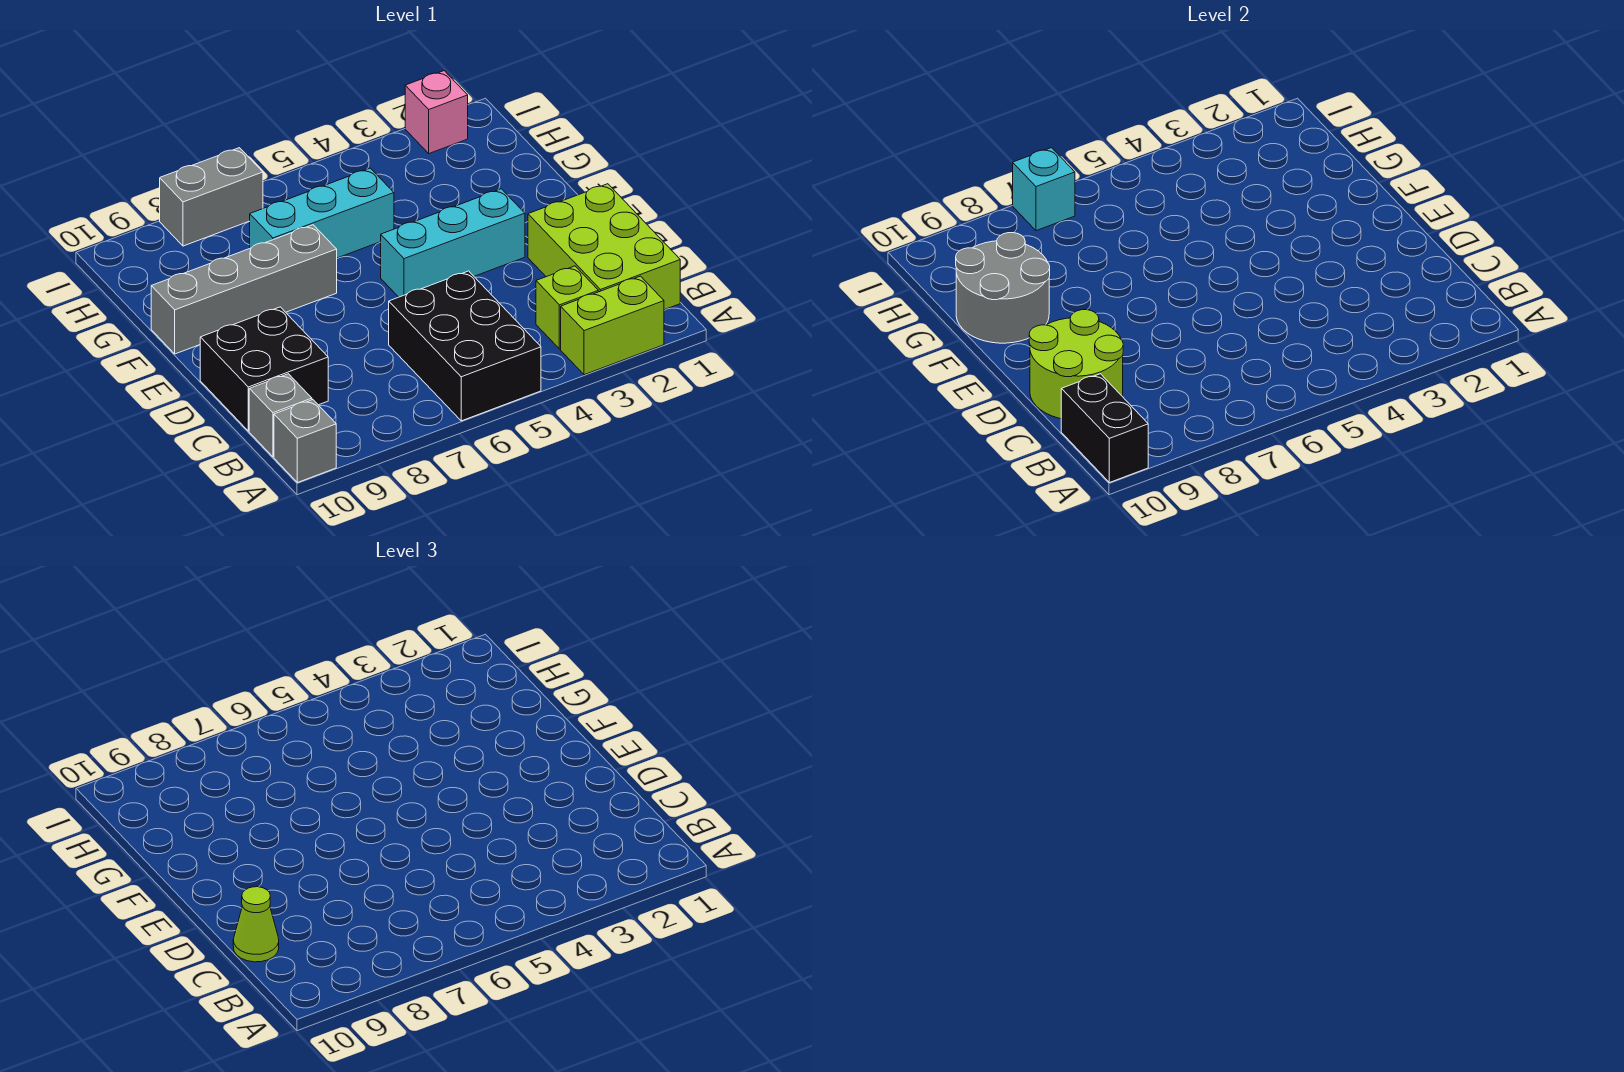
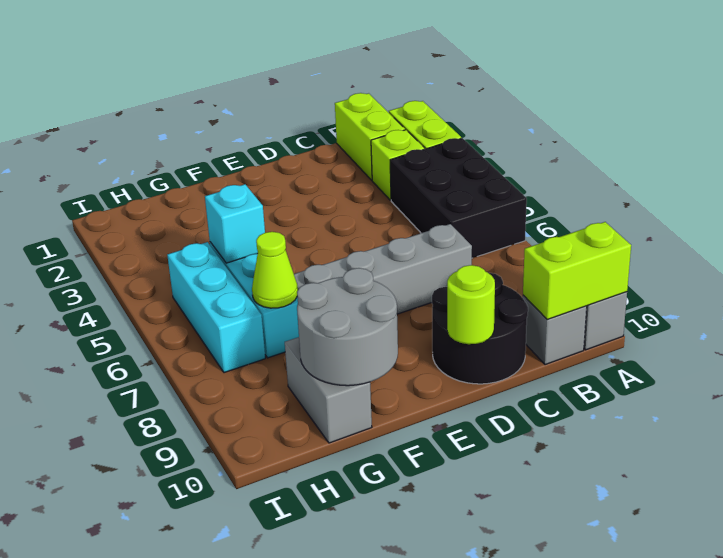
black 2x3 brick [389,271,541,421] -> black 2x3 brick turned to [390,138,527,258]
black 1x2 brick [1061,374,1148,483] -> lime 1x2 brick [523,222,631,319]
lime 2x3 brick [528,184,680,310] -> lime 1x2 brick [335,93,405,180]
black 2x2 brick [200,307,328,431] -> black 2x2 round brick [432,273,528,384]
lime 2x2 round brick [1029,310,1123,419] -> lime 1x1 round brick [447,265,495,344]
lime 1x1 cone [233,887,279,962] -> lime 1x1 cone moved to [252,232,298,308]
cyan 1x3 brick [381,189,525,297] -> cyan 1x3 brick moved to [167,242,265,373]
grey 1x4 brick [151,225,337,354] -> grey 1x4 brick turned to [294,224,472,314]
pink 1x1 brick [405,71,468,154] -> none
grey 1x2 brick [160,148,263,246] -> grey 1x2 brick moved to [285,337,372,443]
cyan 1x1 brick [1013,148,1075,231] -> cyan 1x1 brick moved to [205,184,265,263]

